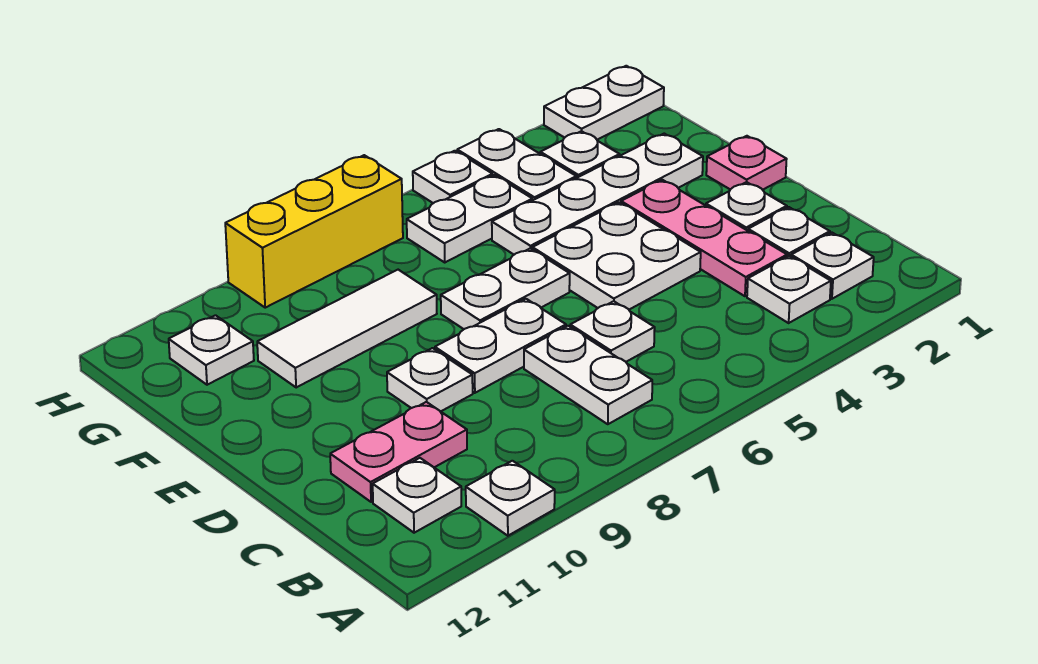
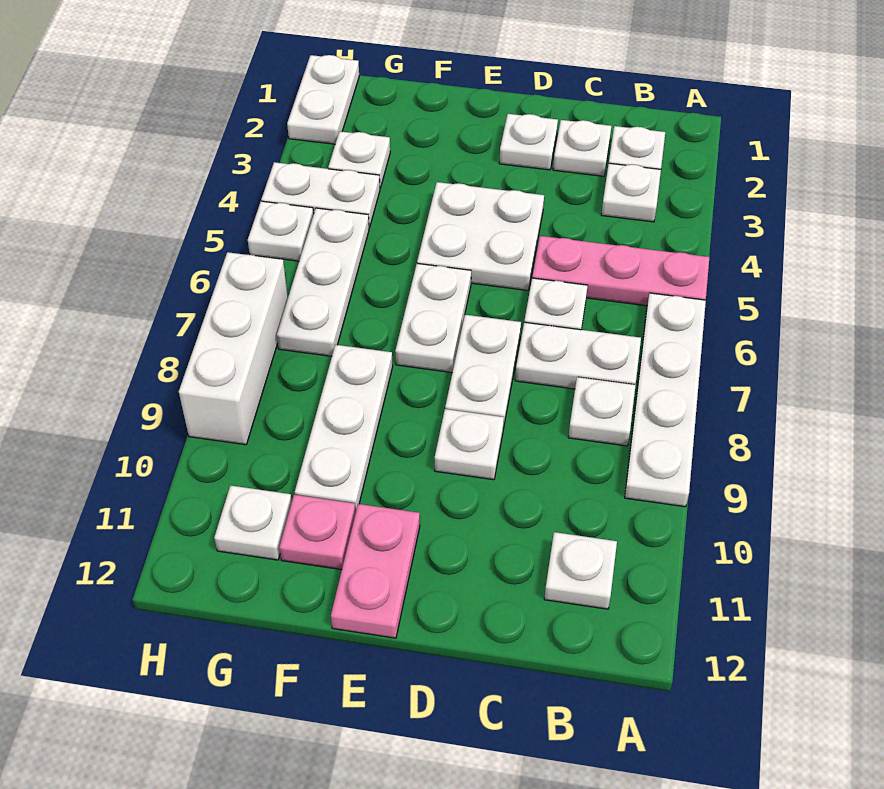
white 1x1 plate [466,461,555,536] -> white 1x1 plate moved to [568,377,636,446]
pink 1x3 plate [621,180,787,296] -> pink 1x3 plate moved to [532,236,709,306]
pink 1x2 plate [330,402,467,502] -> pink 1x2 plate moved to [331,504,420,638]
pink 1x1 plate [706,136,787,190] -> pink 1x1 plate moved to [279,495,356,570]
white 1x4 plate [492,134,703,255] -> white 1x4 plate moved to [625,293,706,507]
white 1x3 tile [257,270,437,388] -> white 1x3 plate [295,345,393,511]
white 1x2 plate [407,175,532,262] -> white 1x3 plate [277,208,369,356]
yellow 1x3 brick [225,155,403,308] -> white 1x3 brick [179,252,288,445]

